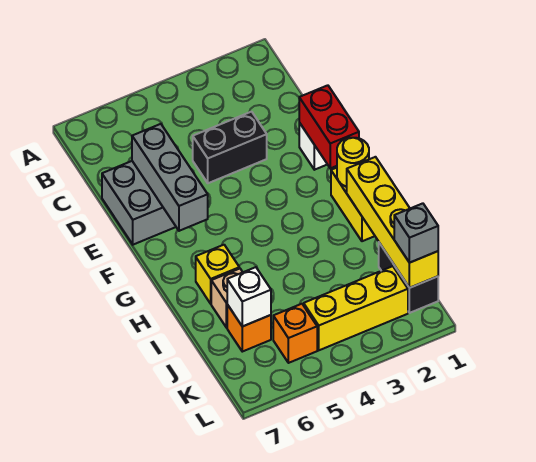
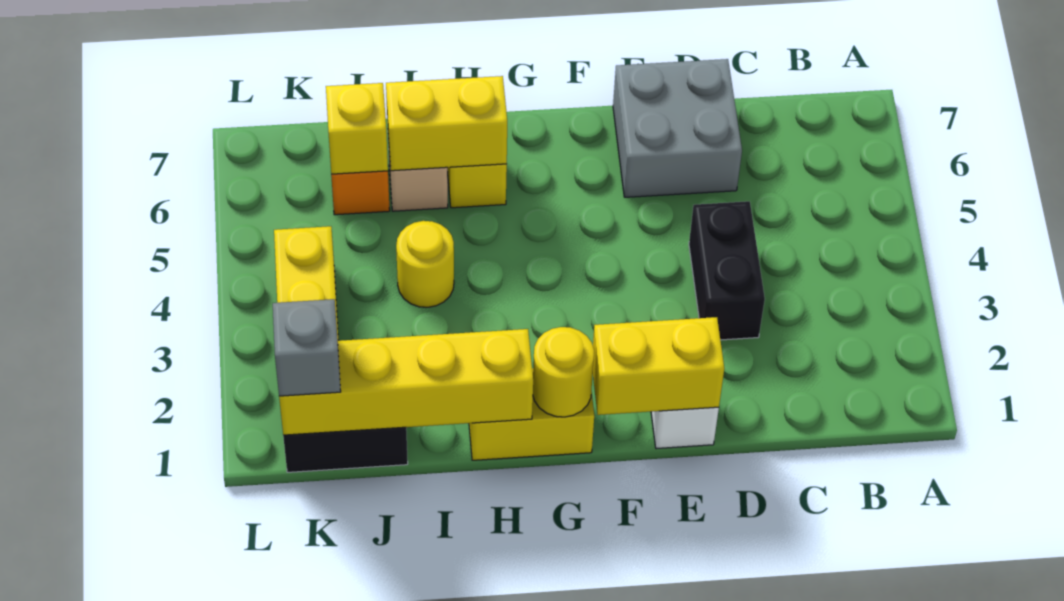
grey 1x3 brick [132,124,208,231] -> none
red 1x2 brick [299,85,359,168] -> yellow 1x2 brick [593,317,724,415]
none -> yellow 1x2 brick [386,76,507,171]
none -> yellow 1x1 round brick [396,221,454,307]
white 1x1 brick [227,267,271,326] -> yellow 1x1 brick [326,83,388,174]
orange 1x1 brick [273,304,317,363] -> none

